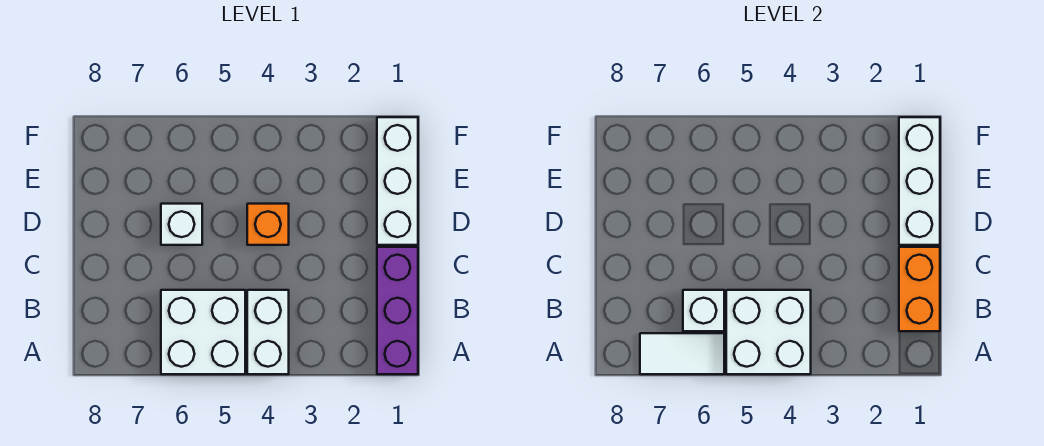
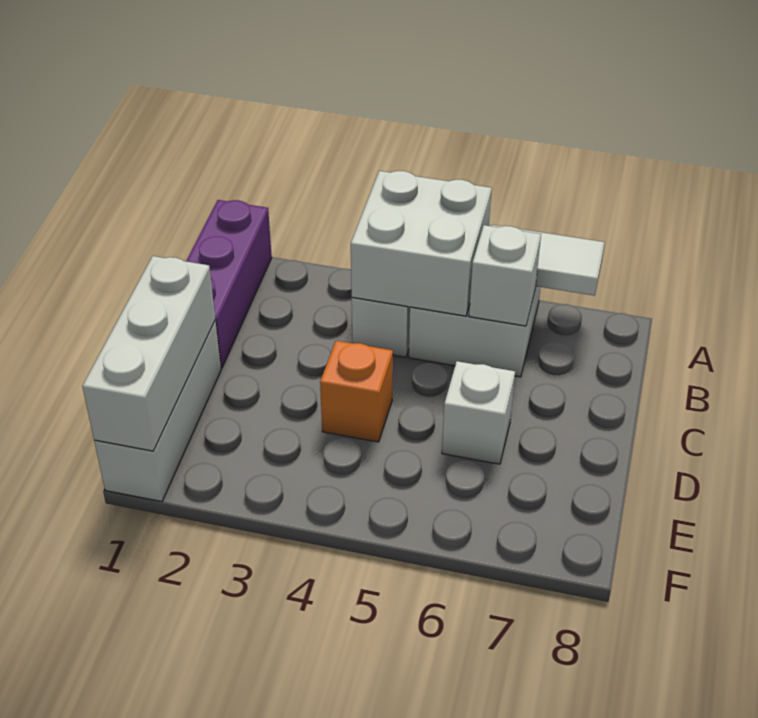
orange 1x2 brick [899,247,940,331] -> none

